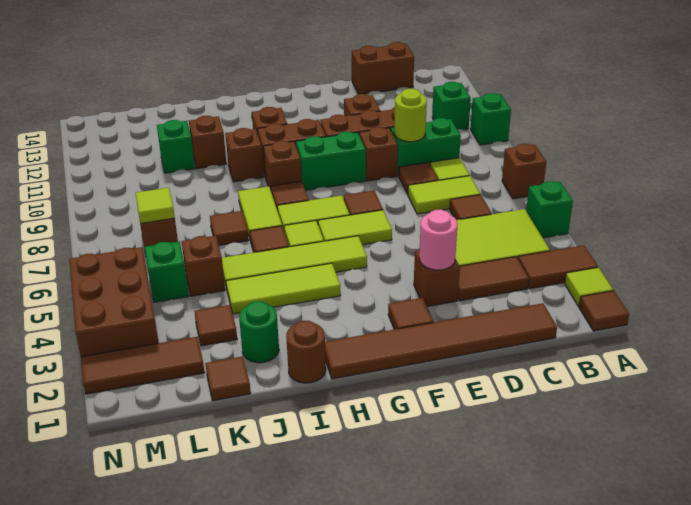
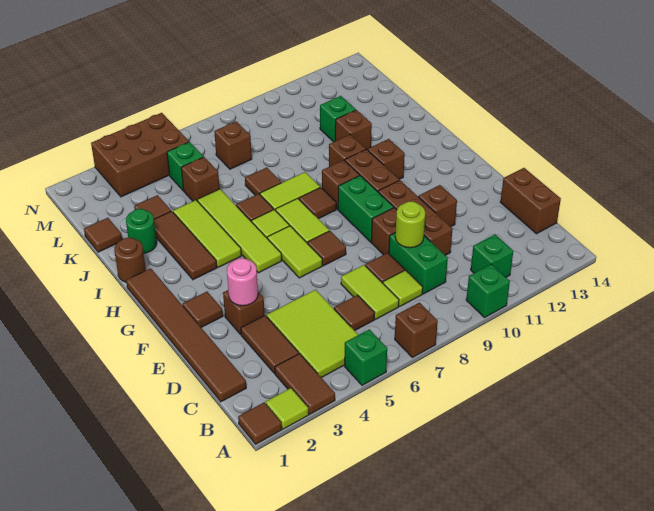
brown 1x3 tile [81,337,204,394] -> brown 1x3 tile moved to [154,211,217,280]
lime 1x1 tile [135,188,175,224] -> none

